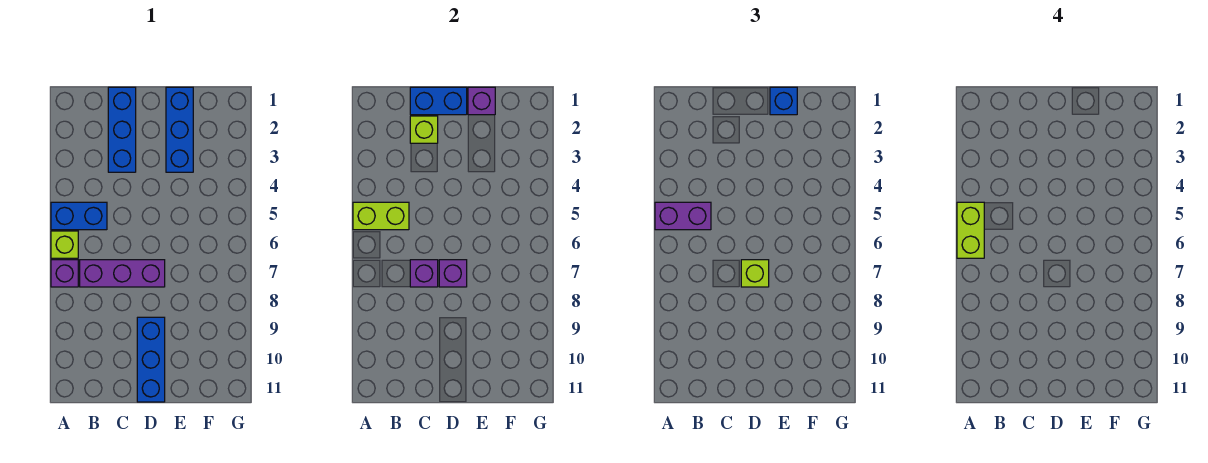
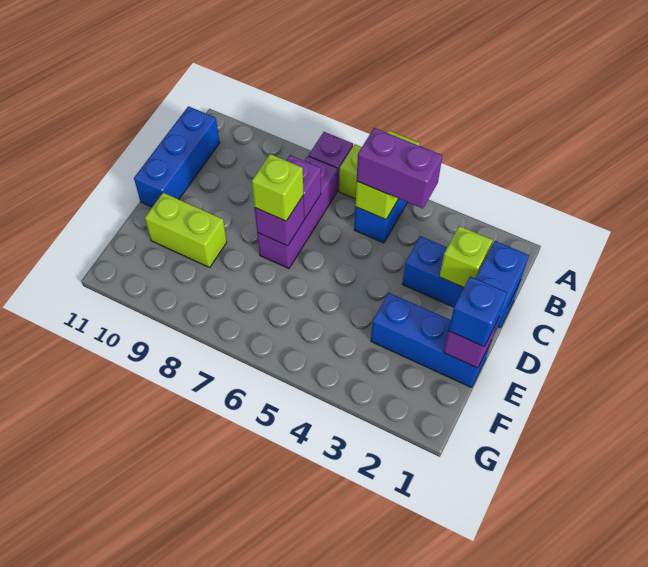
purple 1x2 brick [655,202,711,230] -> purple 1x2 brick turned to [357,128,442,209]
lime 1x2 brick [957,202,984,258] -> lime 1x2 brick moved to [145,193,227,267]
blue 1x3 brick [137,317,165,402] -> blue 1x3 brick turned to [134,106,220,207]

